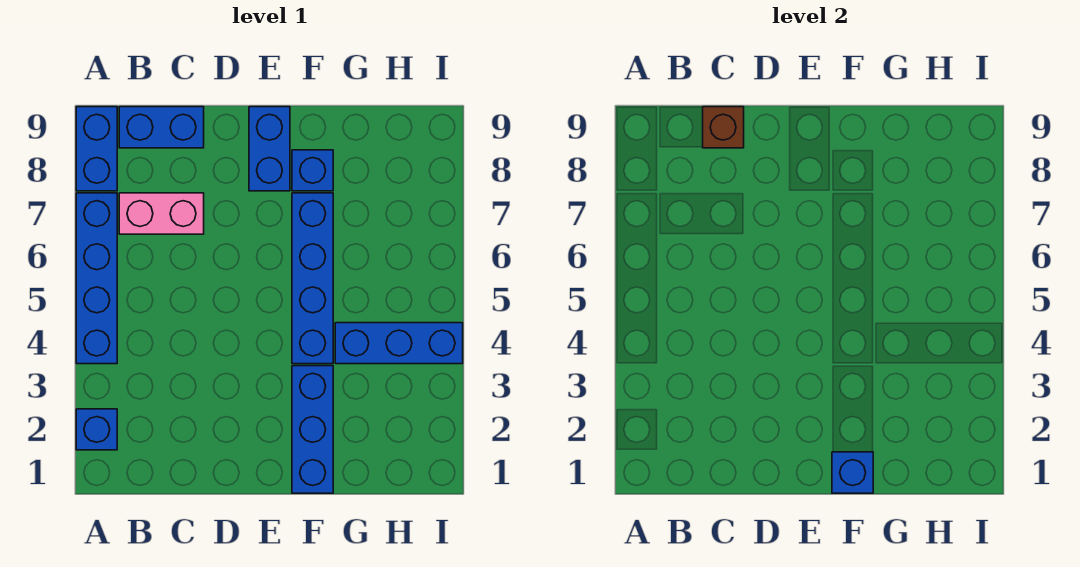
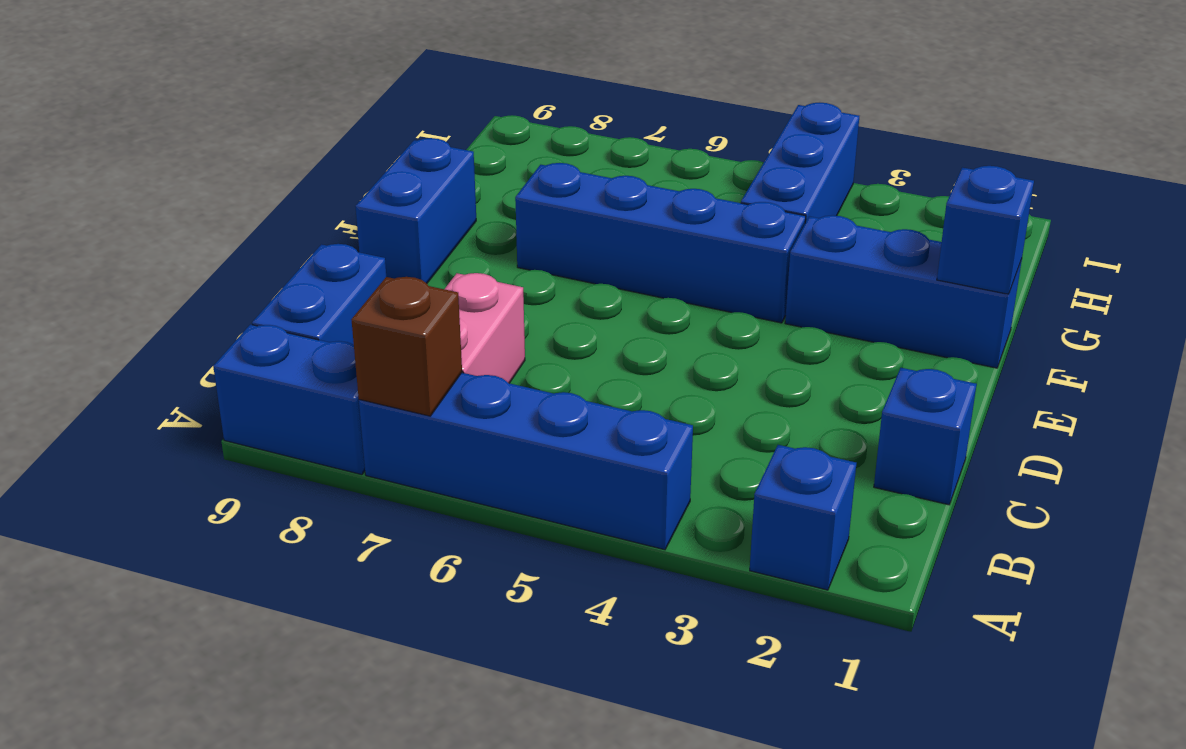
brown 1x1 brick [703,107,744,148] -> brown 1x1 brick moved to [351,277,462,416]
blue 1x2 brick [249,107,290,191] -> blue 1x2 brick turned to [355,138,476,283]
blue 1x1 brick [292,150,333,191] -> blue 1x1 brick moved to [874,368,977,505]

